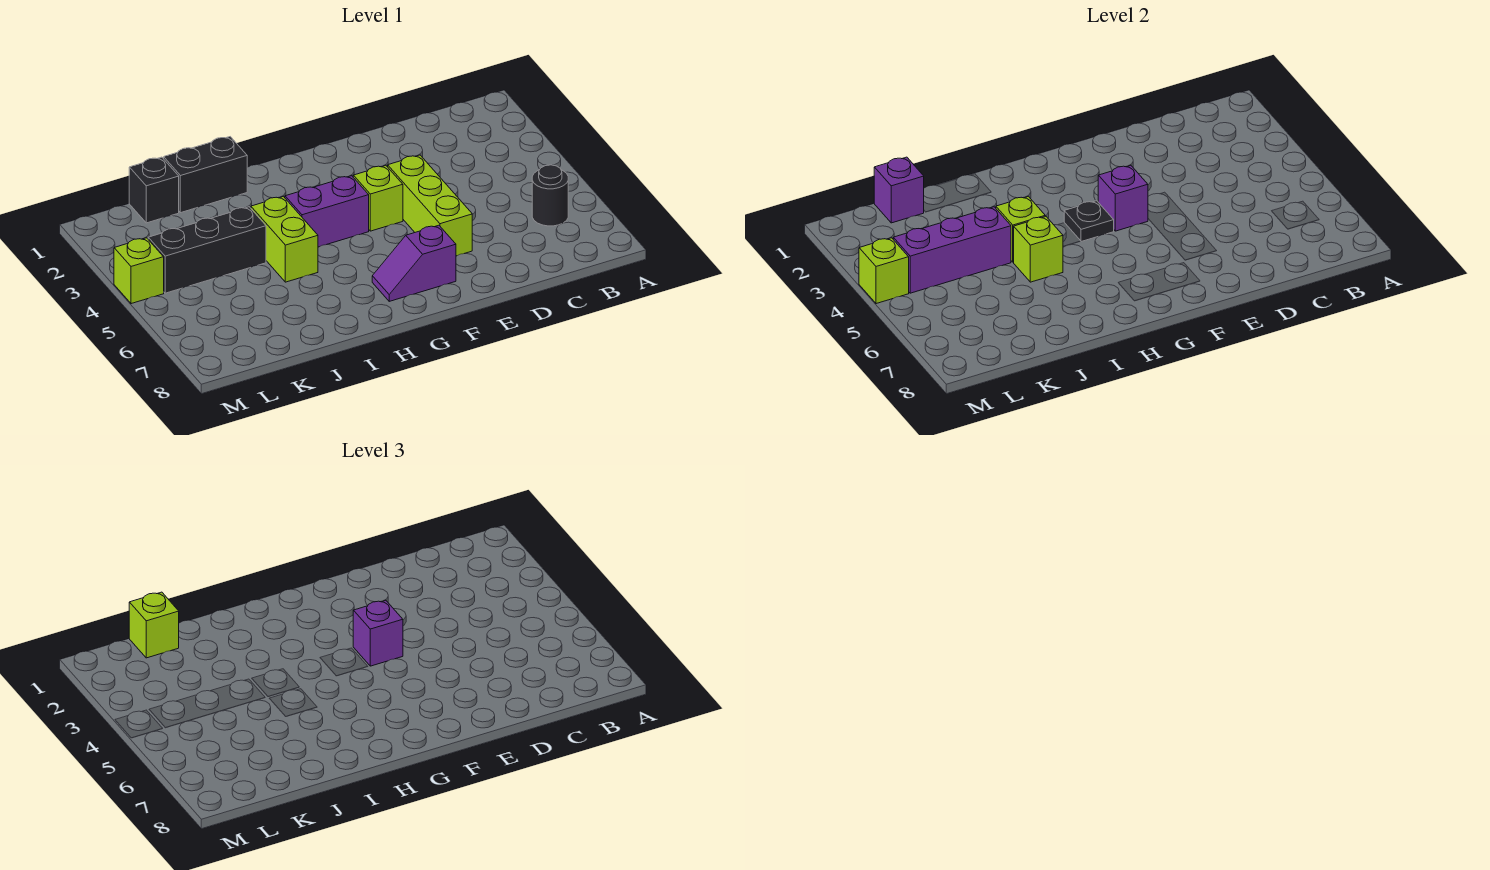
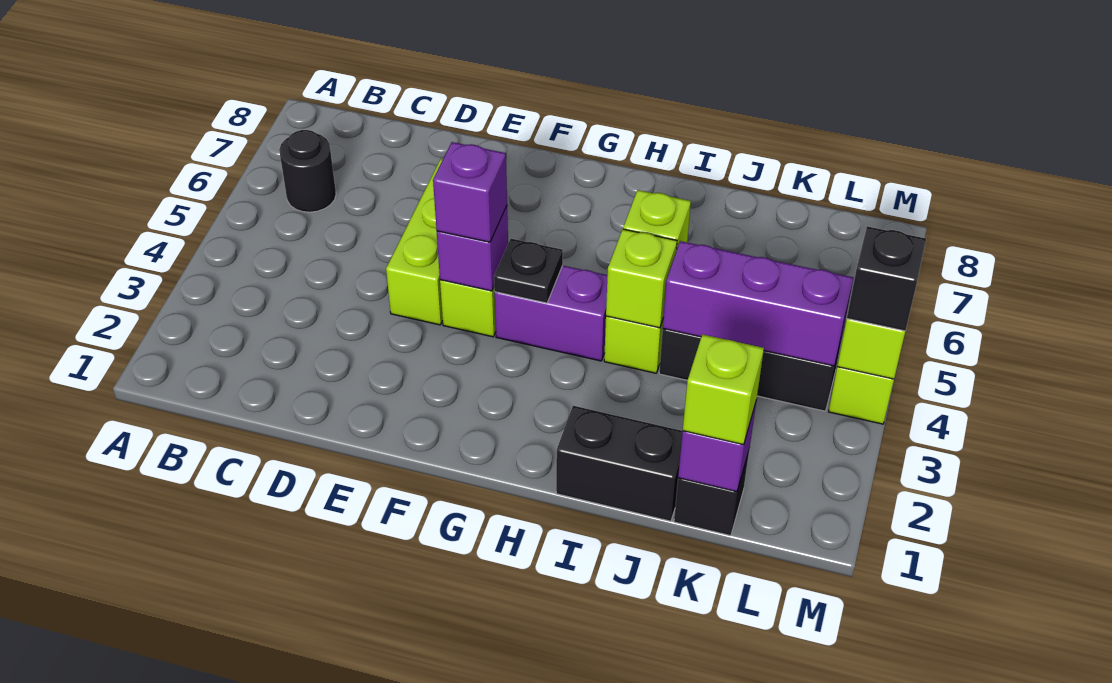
purple 1x2 slope [372,225,456,301] -> none
none -> black 1x1 brick [847,226,926,331]

